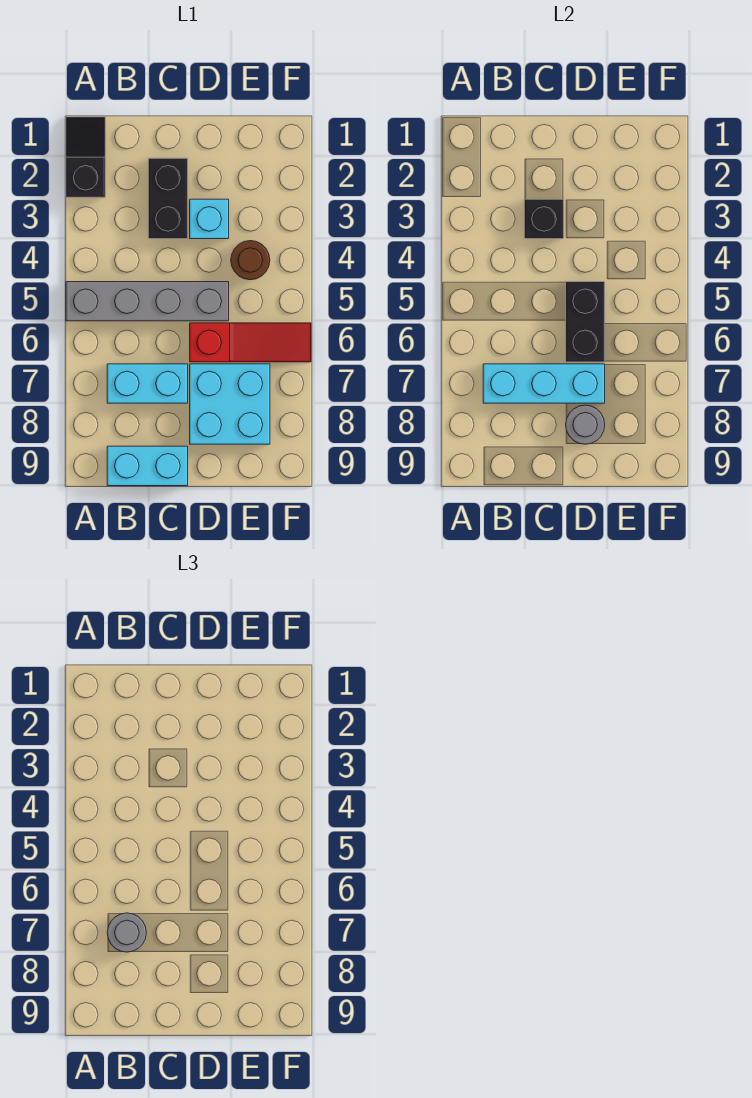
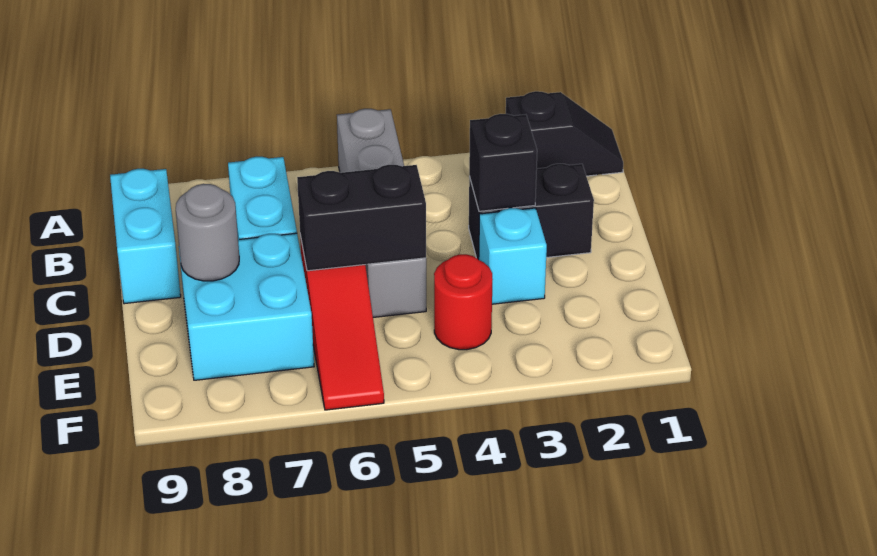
cyan 1x3 brick [483,364,605,403] -> none
grey 1x1 round brick [107,913,146,952] -> none
brown 1x1 round brick [231,241,270,280] -> red 1x1 round brick [434,254,493,350]

